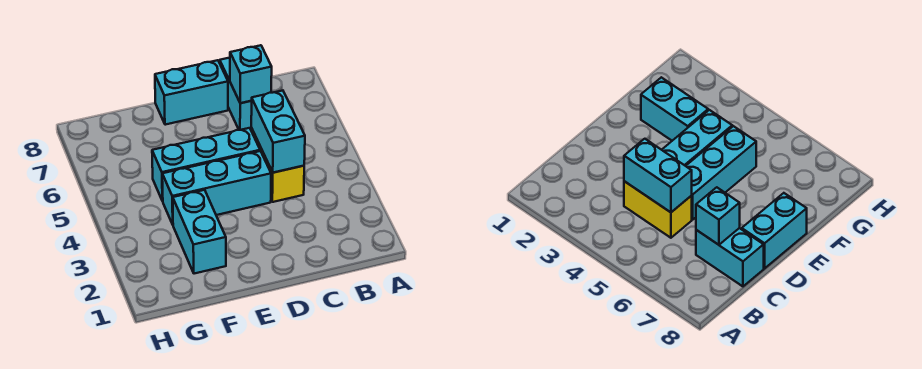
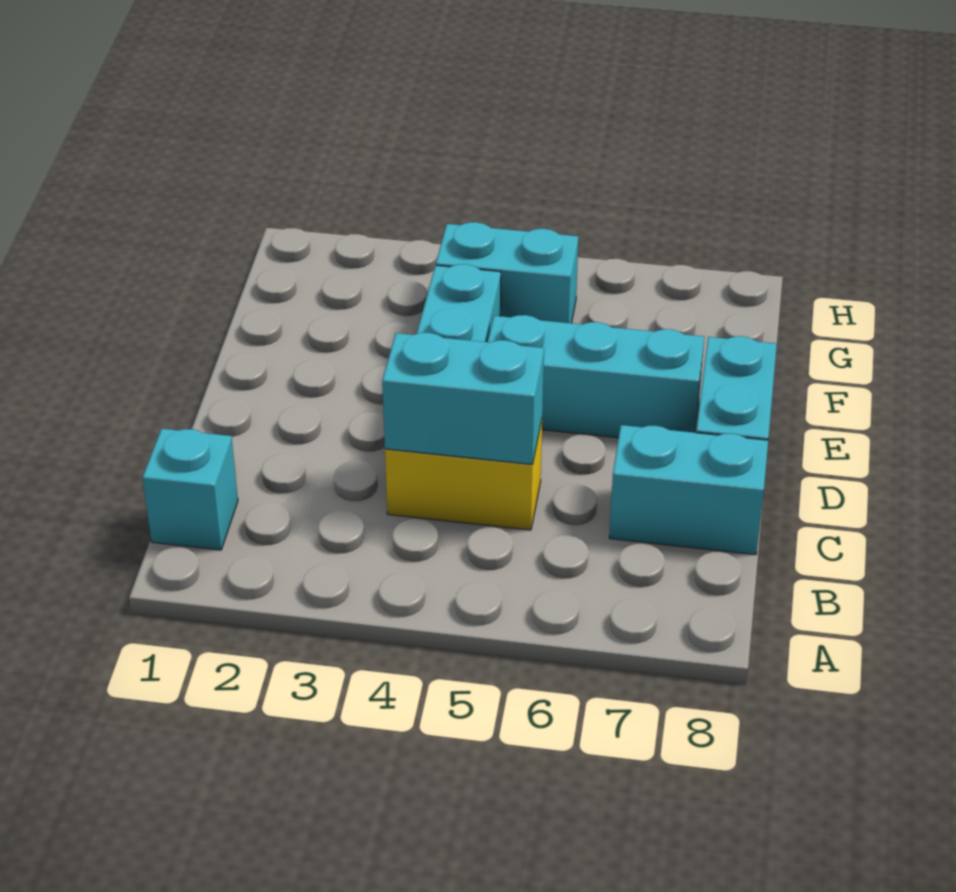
cyan 1x1 brick [230,45,272,103] -> cyan 1x1 brick moved to [142,429,238,550]
cyan 1x3 brick [152,128,260,201] -> cyan 1x3 brick turned to [488,315,704,438]
cyan 1x2 brick [173,190,226,274] -> cyan 1x2 brick moved to [436,222,579,323]

